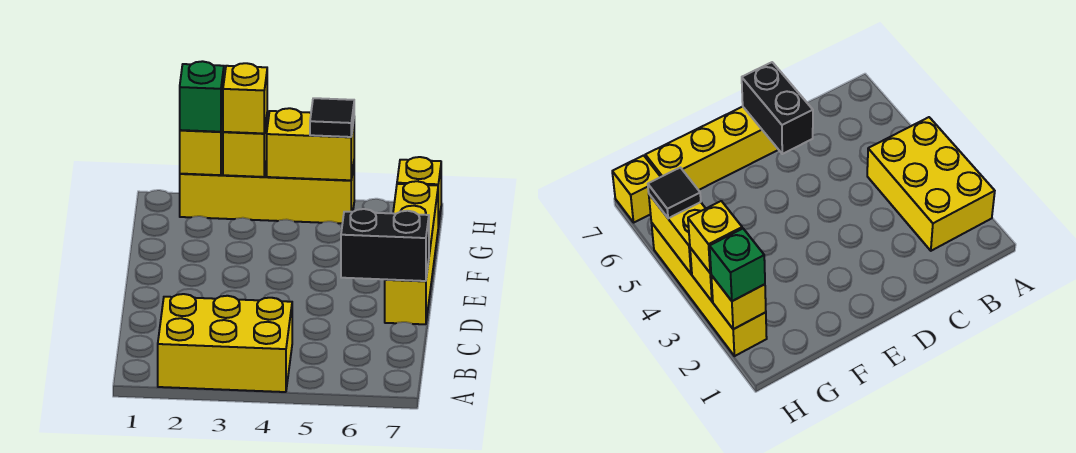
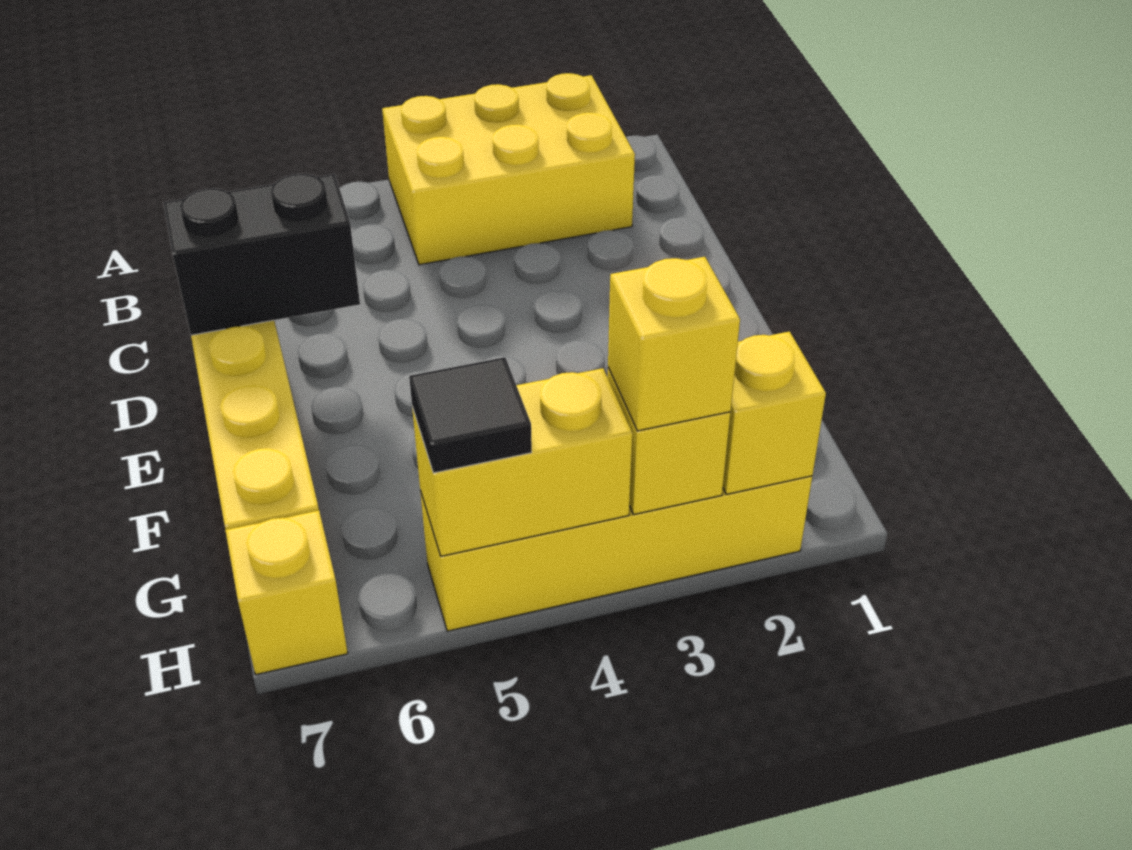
green 1x1 brick [180,61,224,132] -> none

